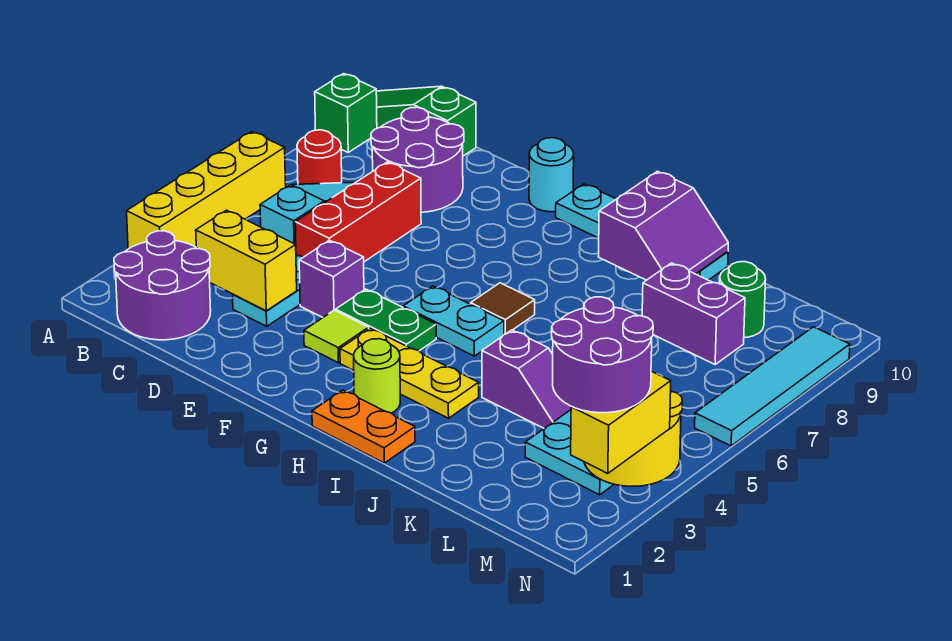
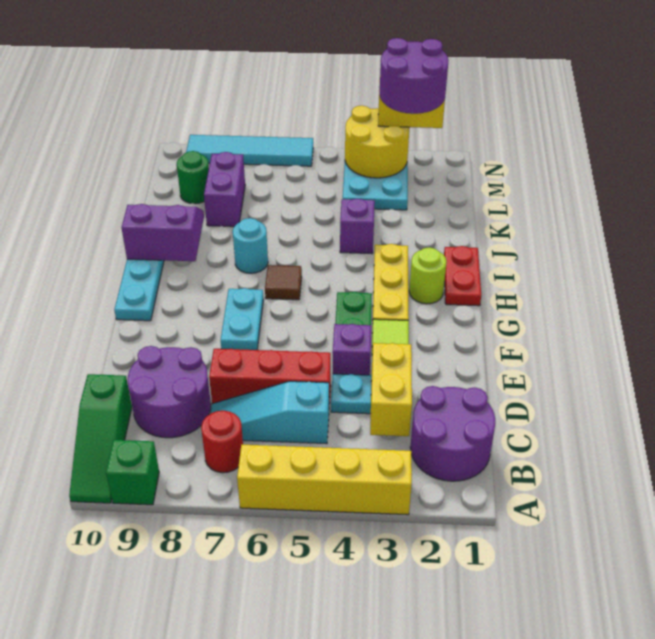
cyan 1x1 round brick [529,138,574,212] -> cyan 1x1 round brick moved to [233,218,268,273]
cyan 1x2 plate [403,286,504,356] -> cyan 1x2 plate moved to [221,288,264,350]
orange 1x2 plate [312,390,415,463] -> red 1x2 plate [444,246,481,306]

